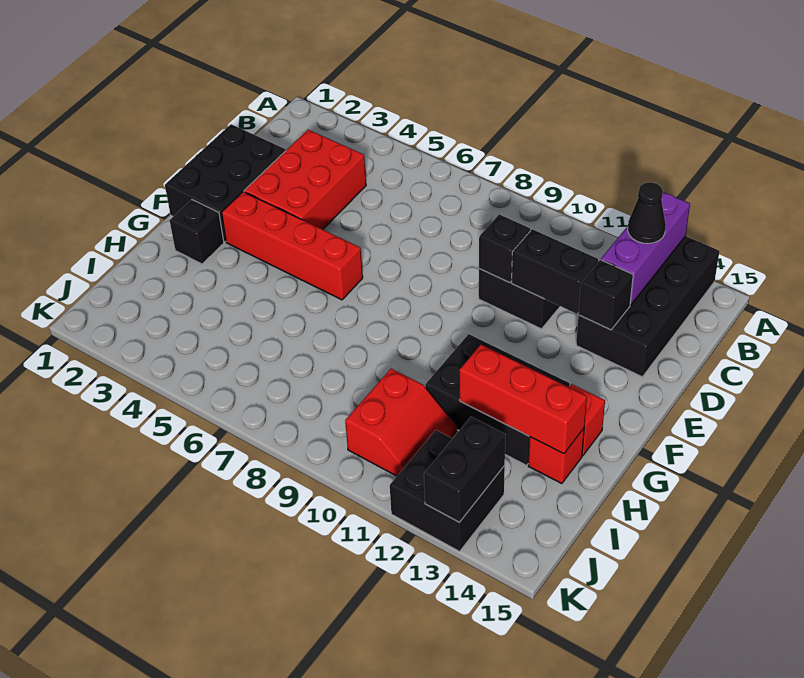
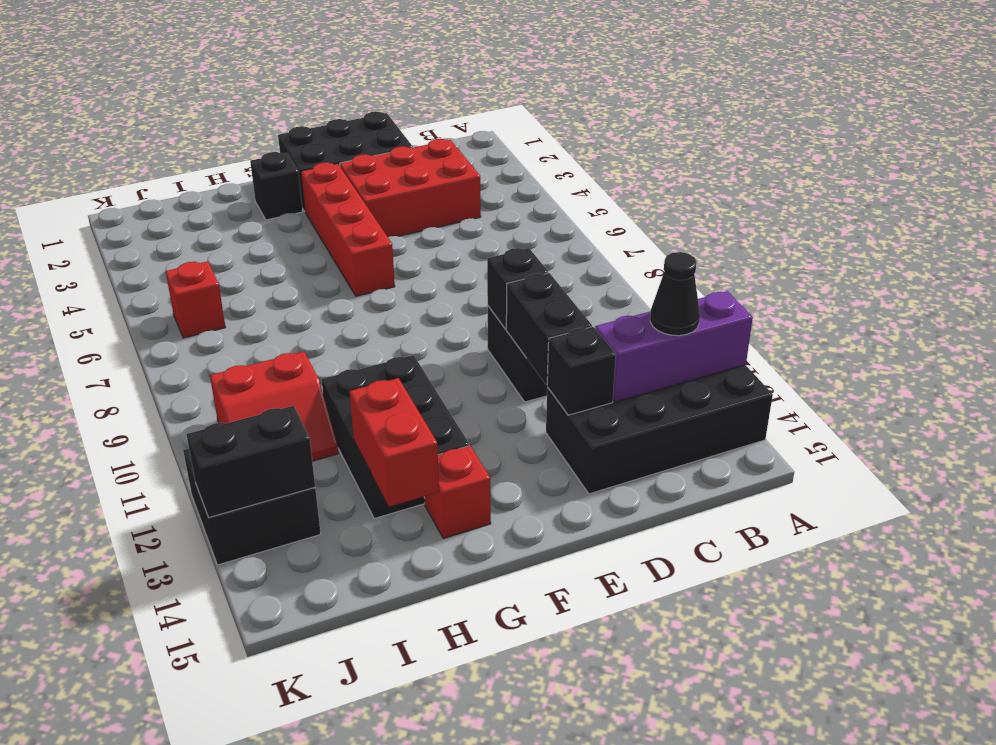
red 1x3 brick [459,345,587,454] -> red 1x2 brick [349,378,439,507]
red 1x1 brick [528,429,584,484] -> red 1x1 brick moved to [166,261,225,338]

